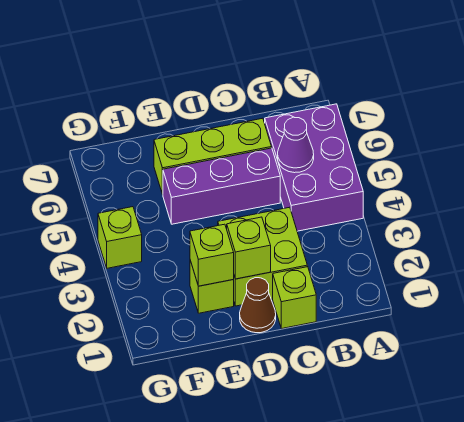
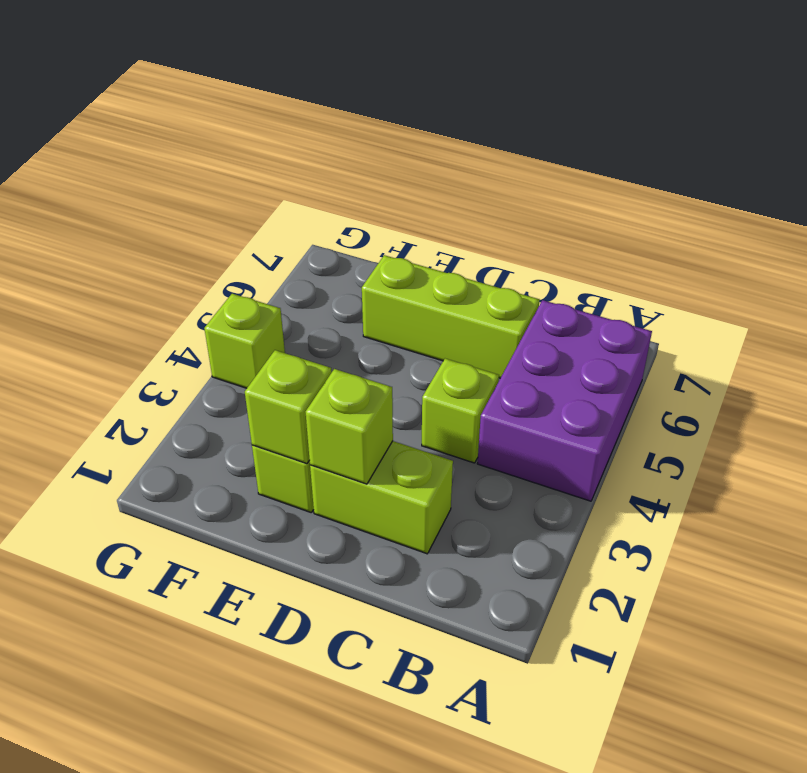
purple 1x1 cone [278,117,314,173] -> none
lime 1x1 brick [273,267,316,329] -> lime 1x1 brick moved to [422,359,499,463]
lime 2x2 brick [218,207,307,306] -> lime 1x2 brick [310,441,453,554]
purple 1x3 brick [163,148,280,224] -> none
brown 1x1 cone [240,278,276,333] -> none

